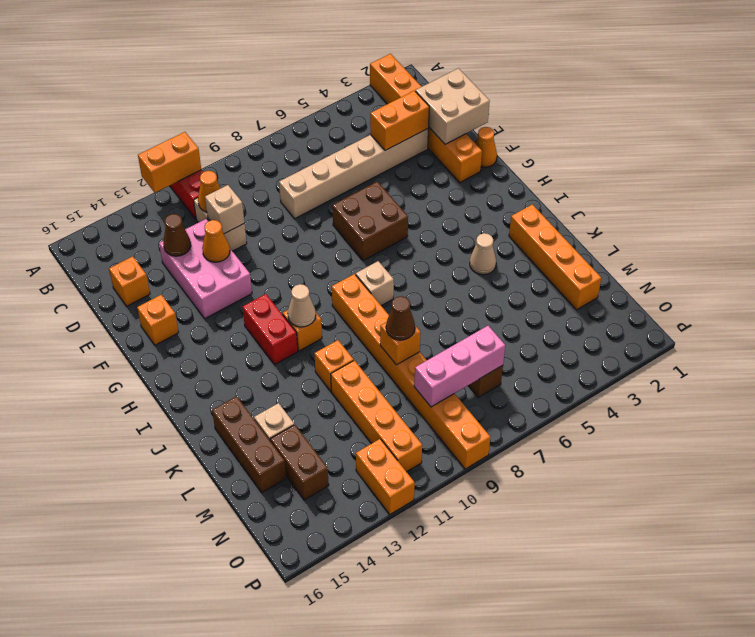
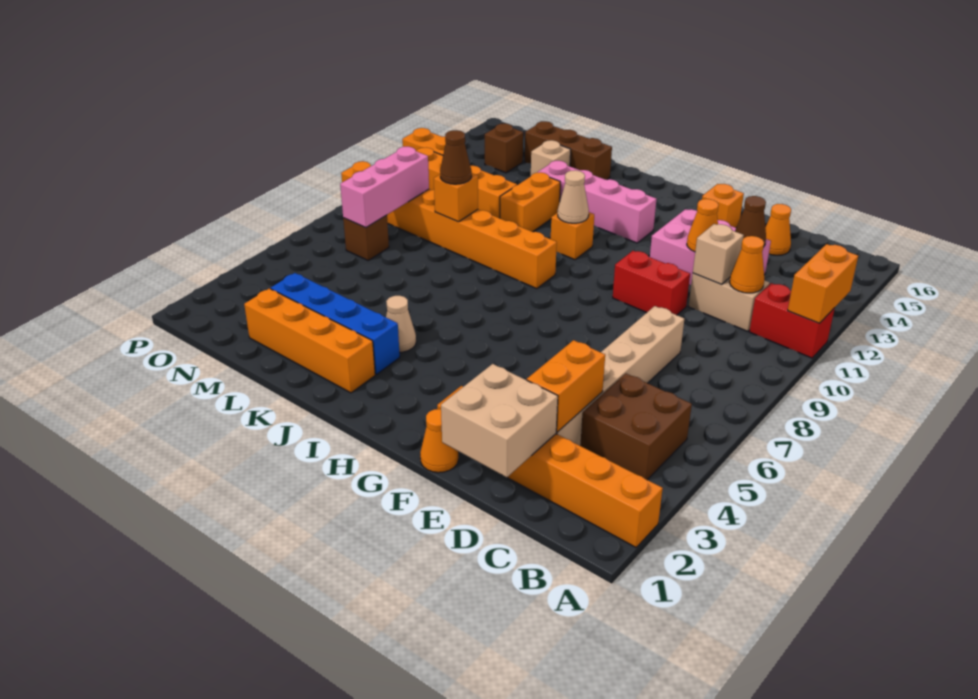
orange 1x1 brick [109,256,150,306] -> orange 1x1 cone [765,204,791,255]
brown 2x2 brick [332,182,408,261] -> brown 2x2 brick moved to [580,374,692,480]
red 1x2 brick [243,294,298,365] -> red 1x2 brick moved to [613,251,690,315]
none -> pink 1x4 brick [538,161,656,243]
tan 1x1 brick [356,261,394,306] -> none
none -> blue 1x4 brick [271,273,400,374]
orange 1x1 brick [314,340,354,391] -> orange 1x2 brick [500,172,560,232]
brown 1x2 brick [270,425,329,500] -> brown 1x1 brick [485,123,523,173]

